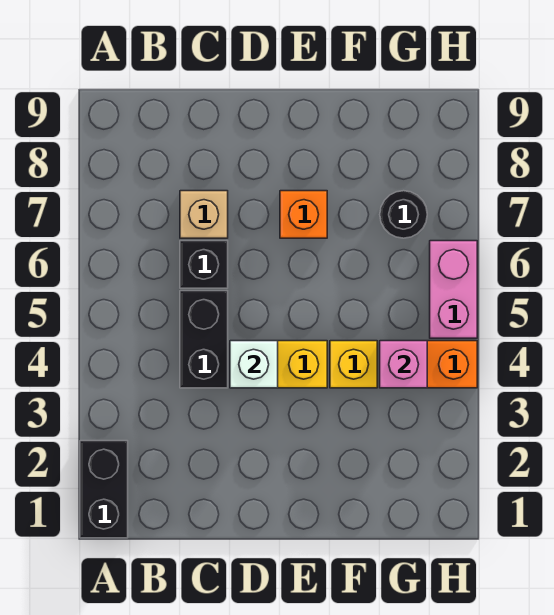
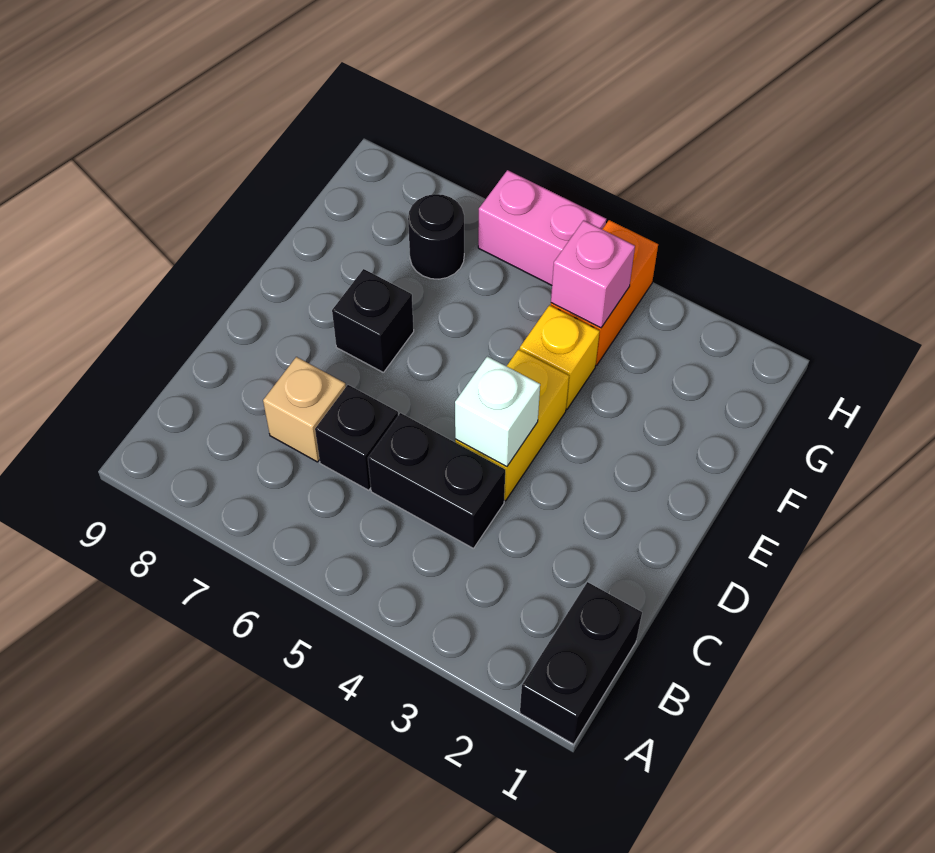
black 1x2 brick [80,441,128,538] -> black 1x2 brick turned to [520,582,642,744]
orange 1x1 brick [280,191,327,238] -> black 1x1 brick [332,269,414,372]

